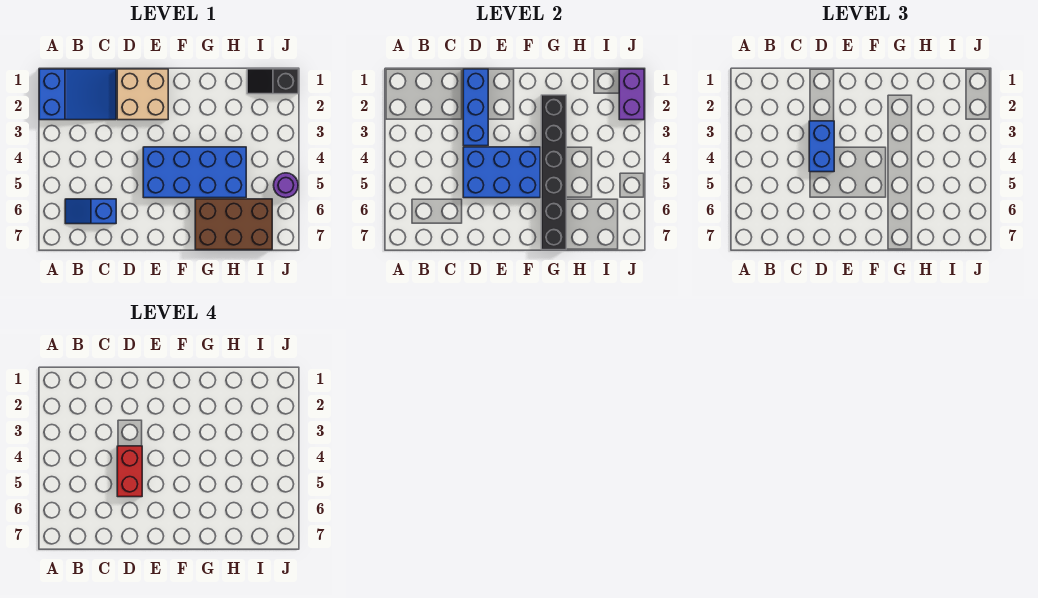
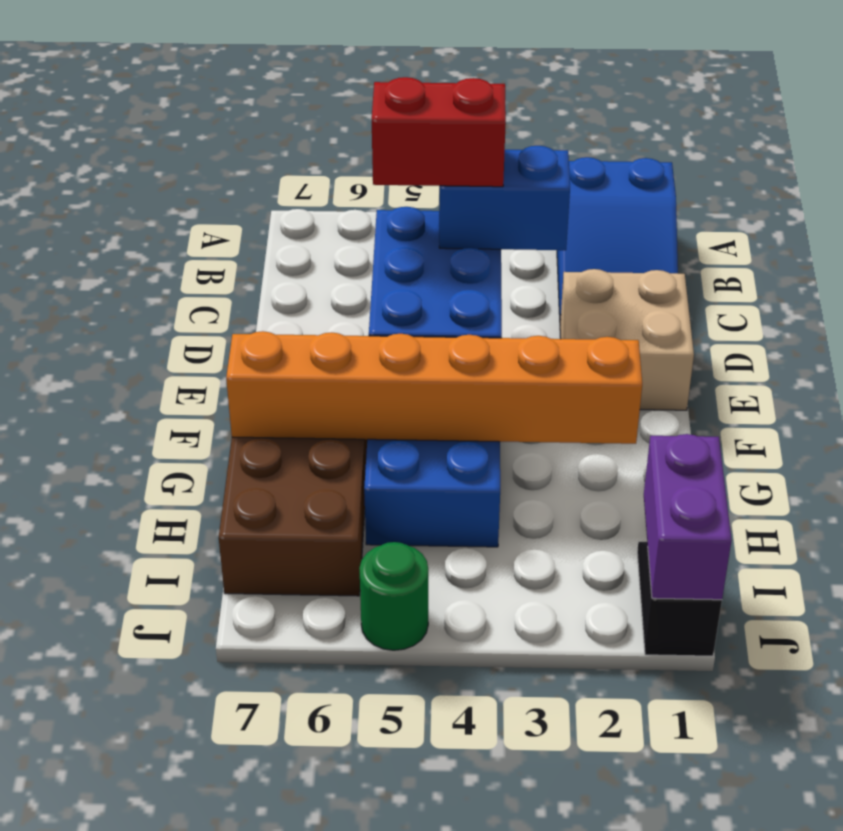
blue 1x2 slope [65,199,116,224] -> none
blue 1x3 brick [463,69,488,146] -> none
black 1x6 brick [541,95,566,250] -> orange 1x6 brick [226,331,642,444]
purple 1x2 brick [619,69,644,120] -> purple 1x2 brick turned to [644,434,731,600]
purple 1x1 round brick [274,173,298,198] -> green 1x1 round brick [359,542,428,650]

